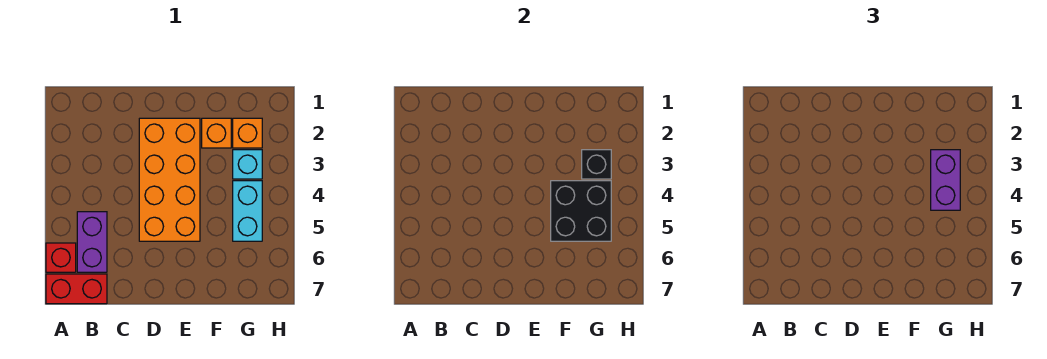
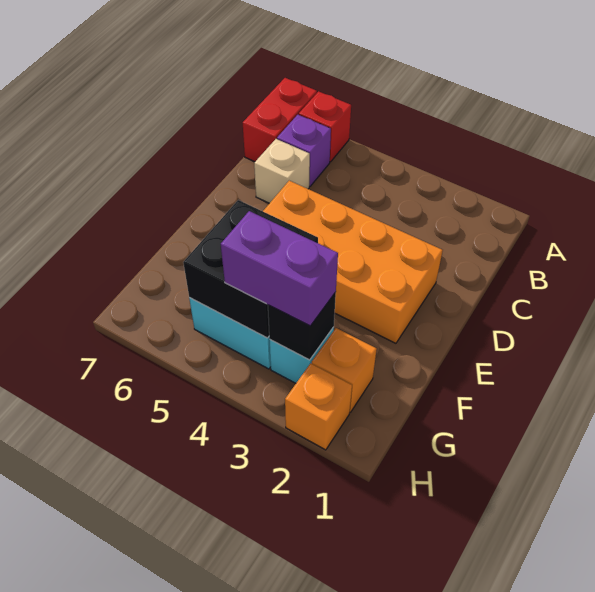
purple 1x2 brick [77,212,107,272] -> purple 1x1 brick [277,115,331,186]
none -> tan 1x1 brick [254,139,310,203]
orange 1x1 brick [202,118,231,148] -> orange 1x1 brick moved to [285,363,352,450]

